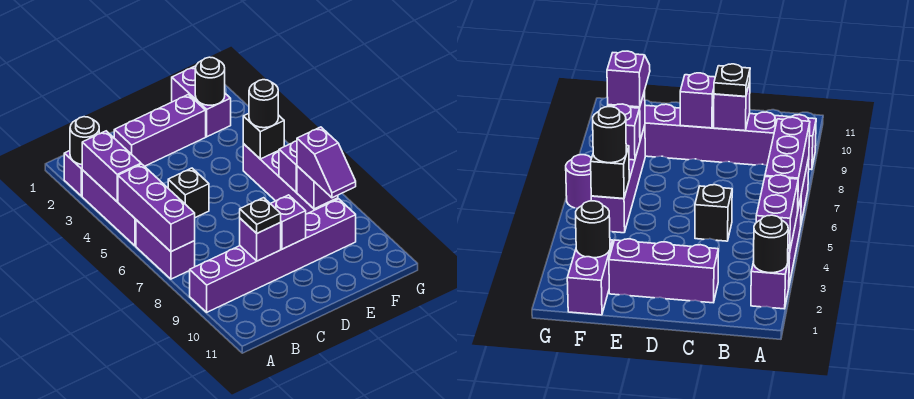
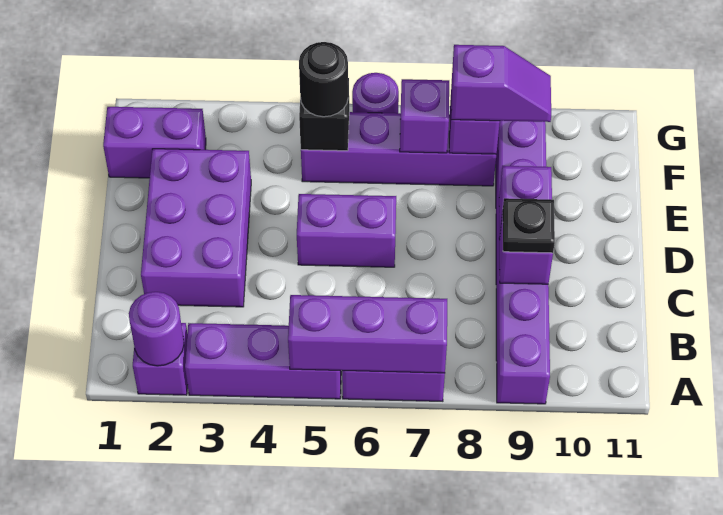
black 1x1 round brick [70,117,99,164] -> purple 1x1 round brick [129,292,184,366]
purple 1x2 brick [82,131,141,202] -> purple 1x2 brick moved to [297,194,396,267]
purple 1x3 brick [114,94,206,166] -> purple 2x3 brick [141,149,251,307]
black 1x1 brick [168,168,209,218] -> none
black 1x1 round brick [195,57,225,105] -> none

